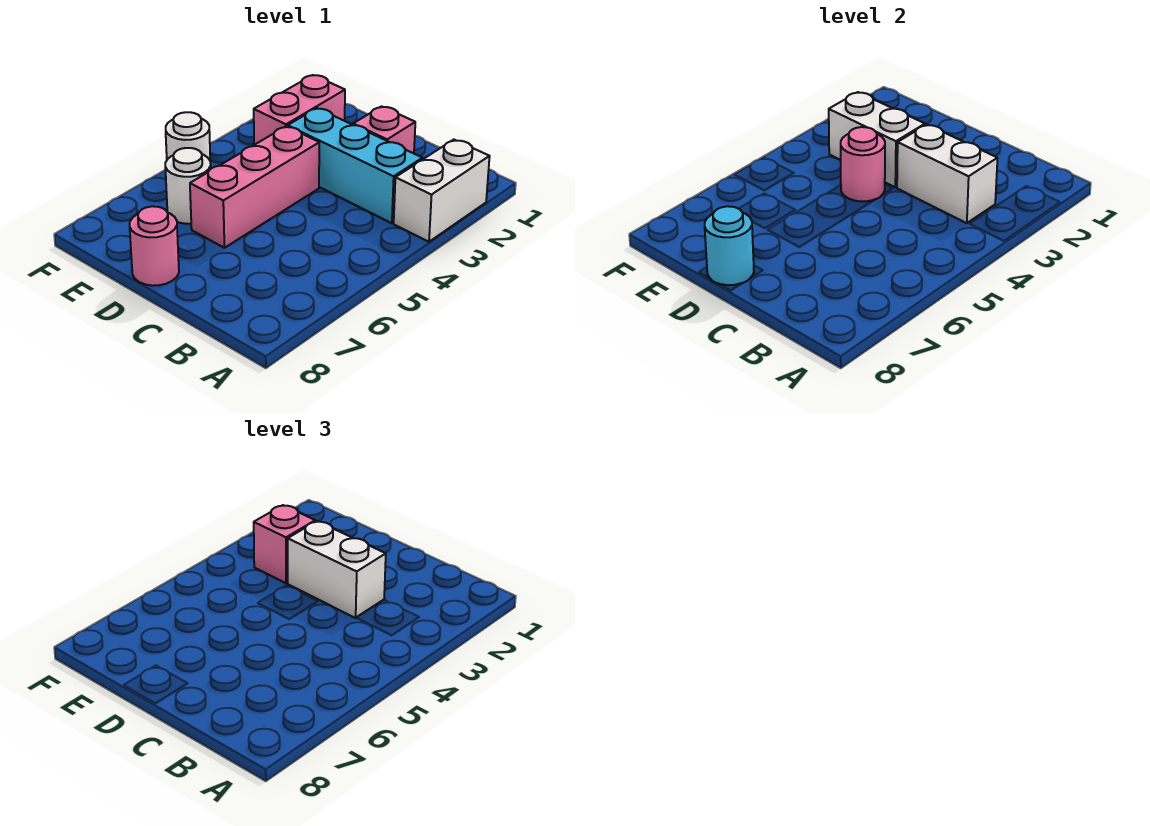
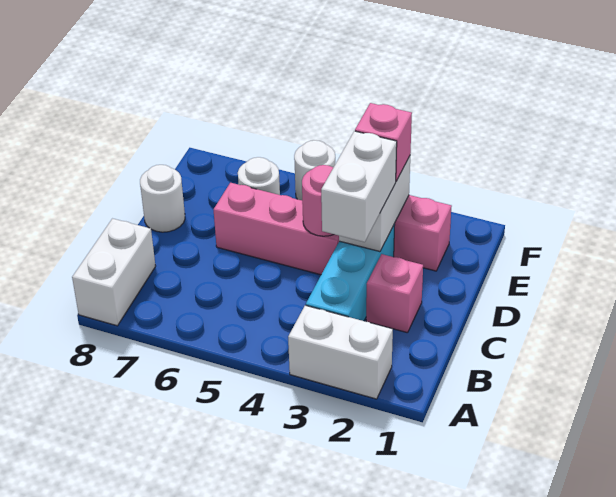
white 1x2 brick [897,125,998,223] -> white 1x2 brick moved to [72,219,156,326]
pink 1x1 round brick [130,206,179,286] -> white 1x1 round brick [140,165,185,232]
cyan 1x1 round brick [705,206,754,285] -> none

